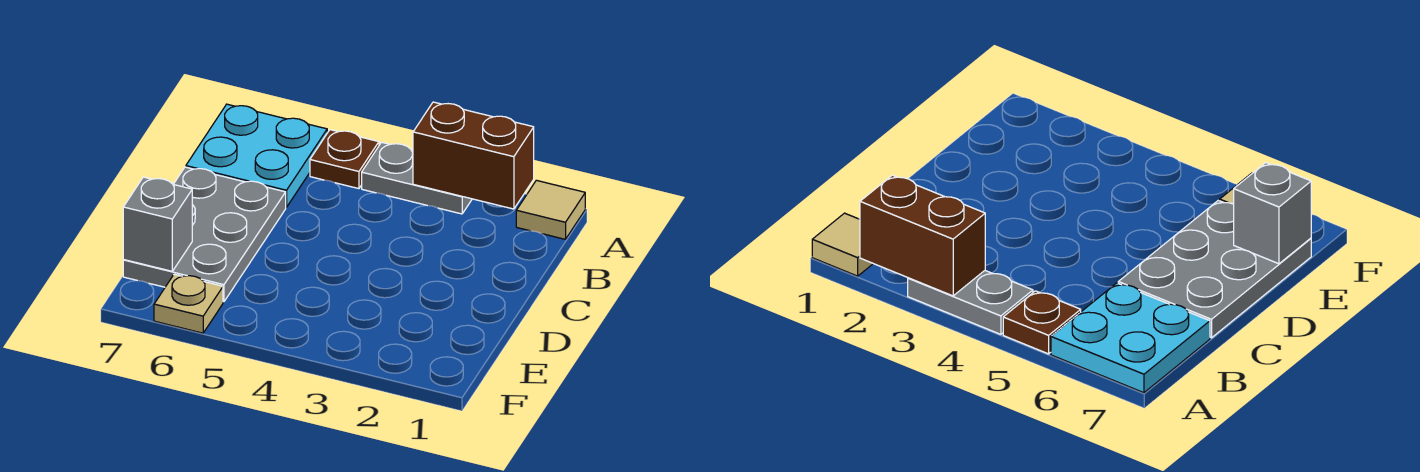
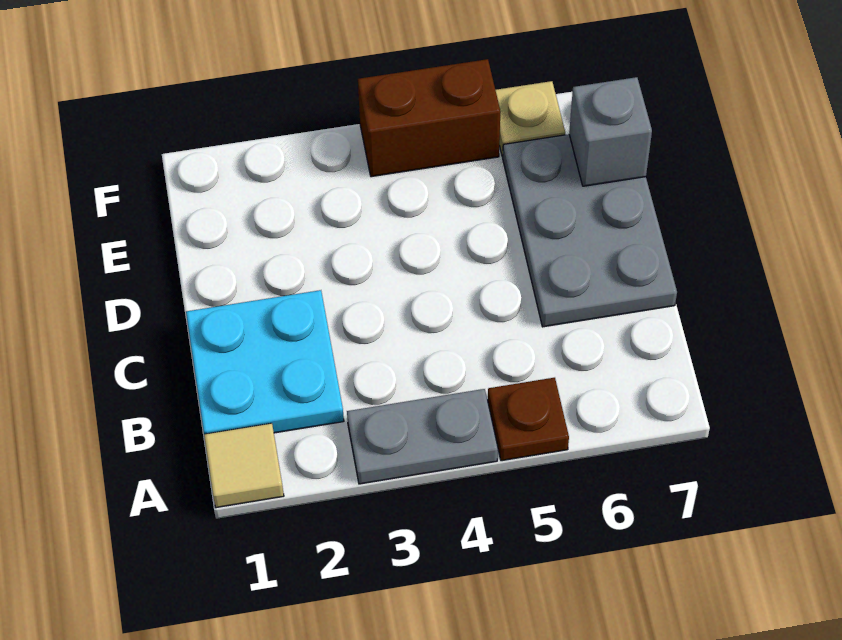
brown 1x2 brick [413,102,534,209] -> brown 1x2 brick moved to [358,59,500,177]
cyan 2x2 plate [186,104,327,207] -> cyan 2x2 plate moved to [186,290,344,434]

